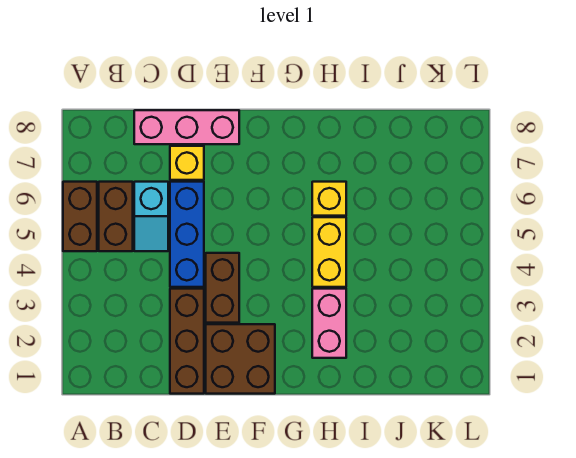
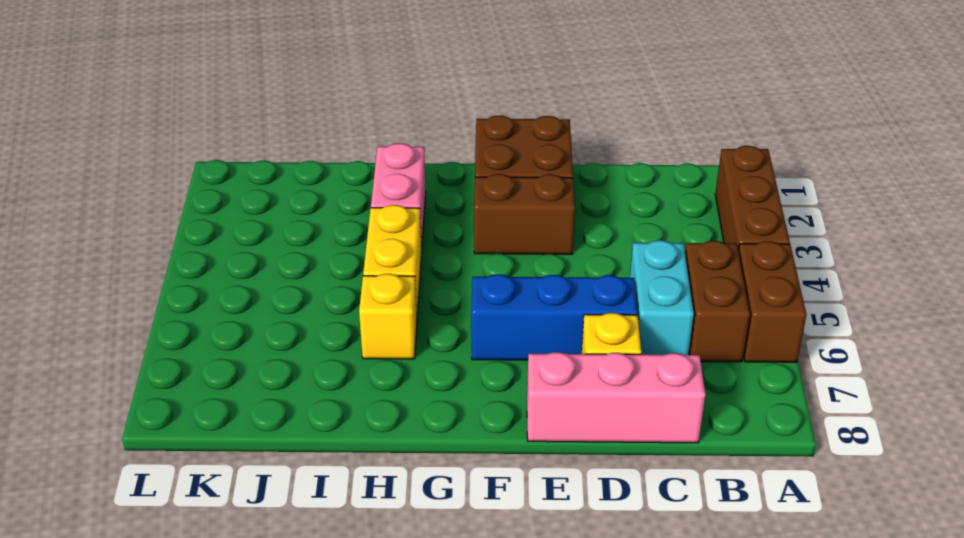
cyan 1x2 slope [134,182,168,251] -> cyan 1x2 brick [630,240,694,355]
brown 1x3 brick [170,289,204,394] -> brown 1x3 brick moved to [715,146,790,250]
blue 1x3 brick [170,182,204,287] -> blue 1x3 brick turned to [471,275,637,360]
brown 1x2 brick [206,253,239,323] -> brown 1x2 brick turned to [474,174,575,254]

